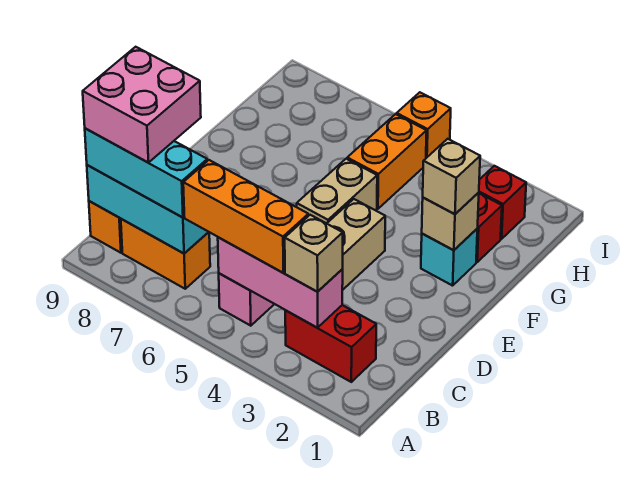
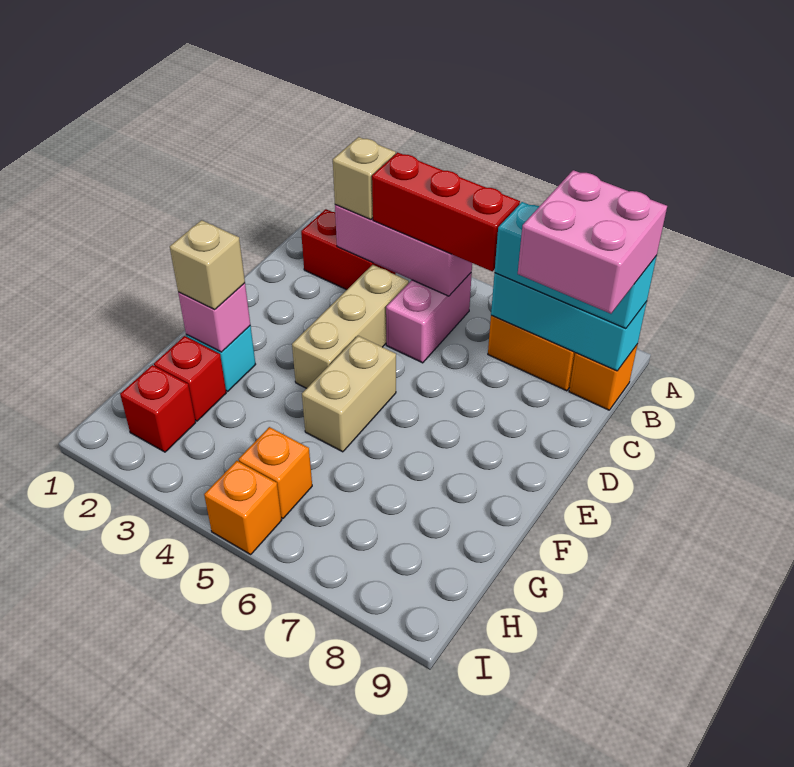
orange 1x3 brick [183,160,308,273] -> red 1x3 brick [372,152,520,271]
tan 1x1 brick [422,192,479,250] -> pink 1x1 brick [178,283,250,352]
orange 1x2 brick [347,114,427,209] -> orange 1x1 brick [238,427,312,519]

